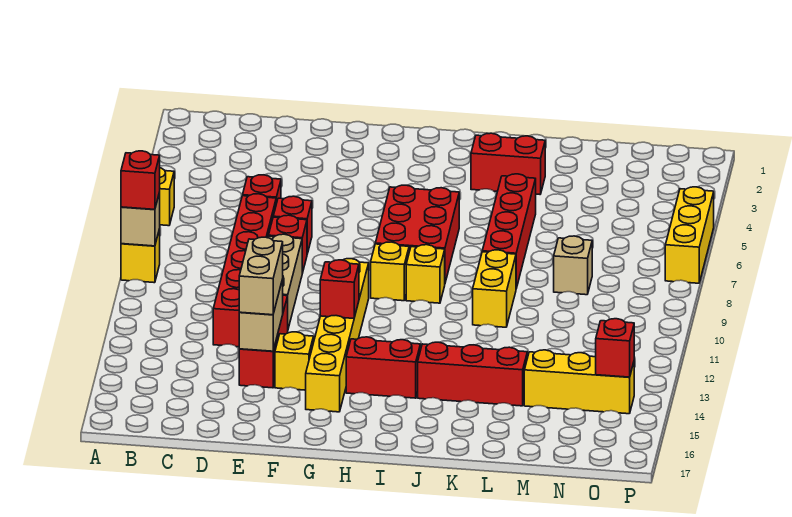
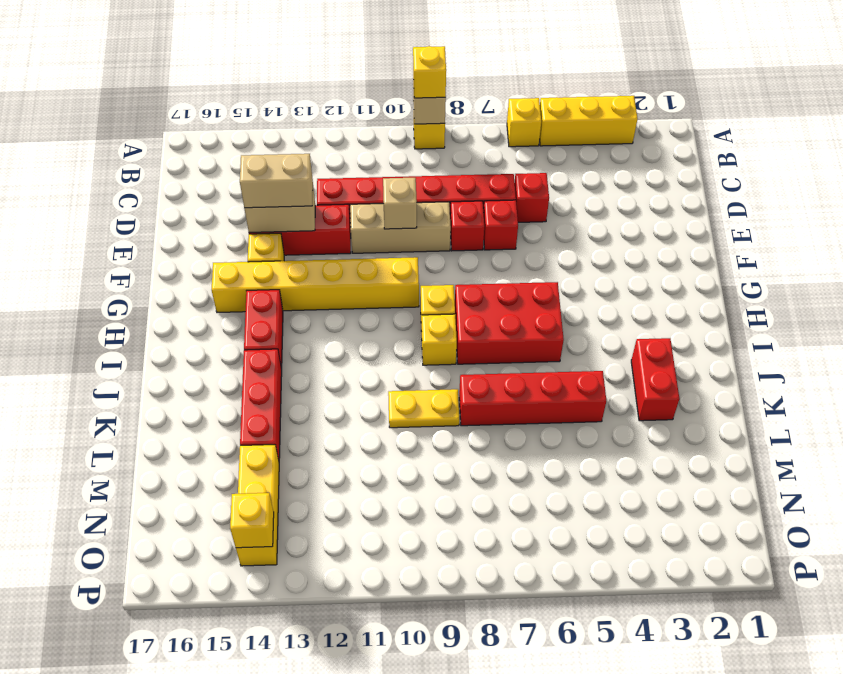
red 1x1 brick [121,151,160,209] -> yellow 1x1 brick [413,46,446,98]
red 1x1 brick [320,260,359,318] -> none
yellow 1x2 brick [473,250,516,327] -> yellow 1x2 plate [388,389,459,428]
tan 1x1 brick [554,236,592,295] -> tan 1x1 brick moved to [383,178,417,229]
red 1x1 brick [596,319,634,377] -> yellow 1x1 brick [230,493,274,548]
yellow 1x3 brick [665,187,714,283] -> yellow 1x3 brick moved to [540,96,638,146]

